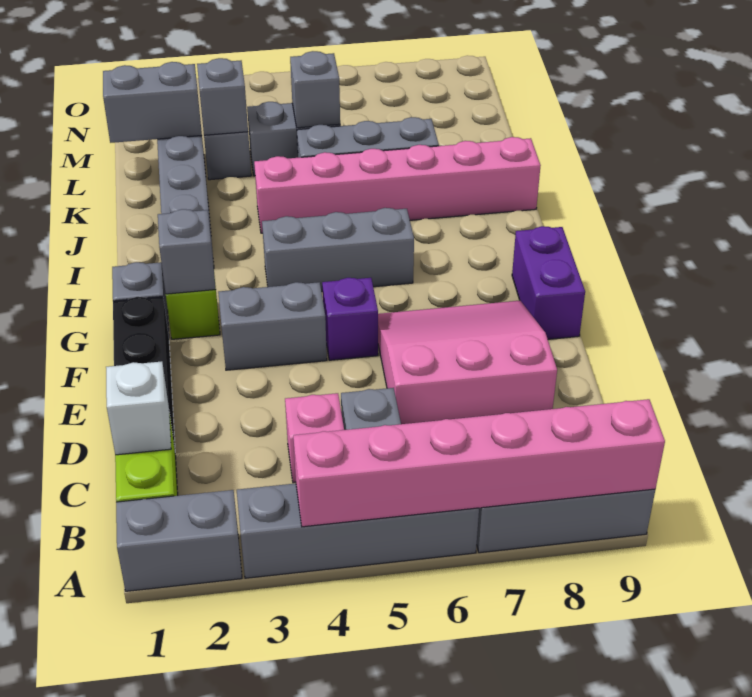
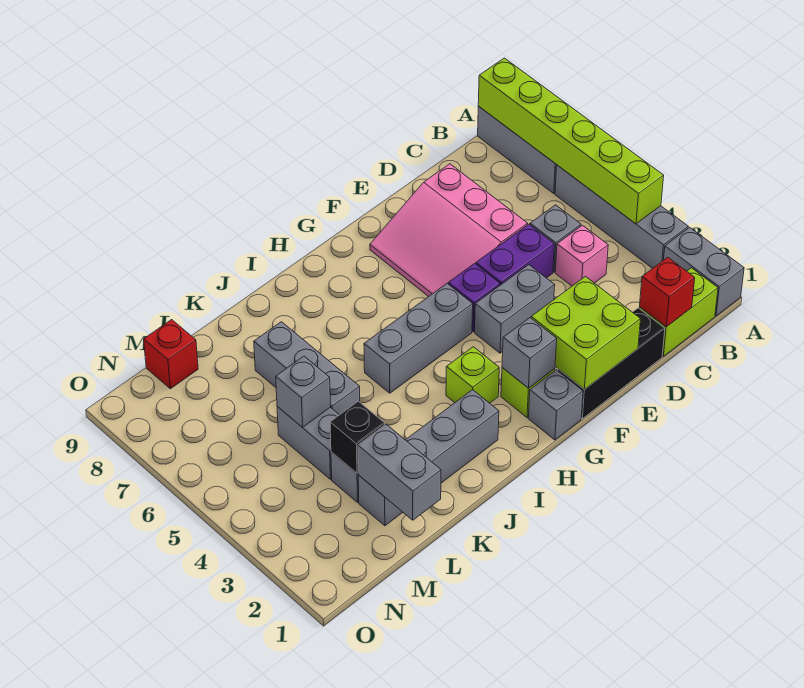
pink 1x6 brick [293,399,665,527] -> lime 1x6 brick [478,58,664,224]
white 1x1 brick [106,361,171,455] -> red 1x1 brick [640,257,695,327]
none -> lime 2x2 brick [531,276,640,389]
grey 1x2 brick [218,282,327,370] -> grey 1x2 brick turned to [475,265,555,353]
purple 1x2 brick [512,226,585,339] -> purple 1x2 brick moved to [476,224,554,285]
none -> lime 1x1 brick [446,347,499,403]
grey 1x3 brick [262,208,414,291] -> grey 1x3 brick turned to [364,284,473,393]
pink 1x6 brick [254,137,541,233] -> none
grey 1x1 brick [197,58,248,135] -> black 1x1 brick [330,401,385,473]
none -> red 1x1 brick [144,320,198,389]

